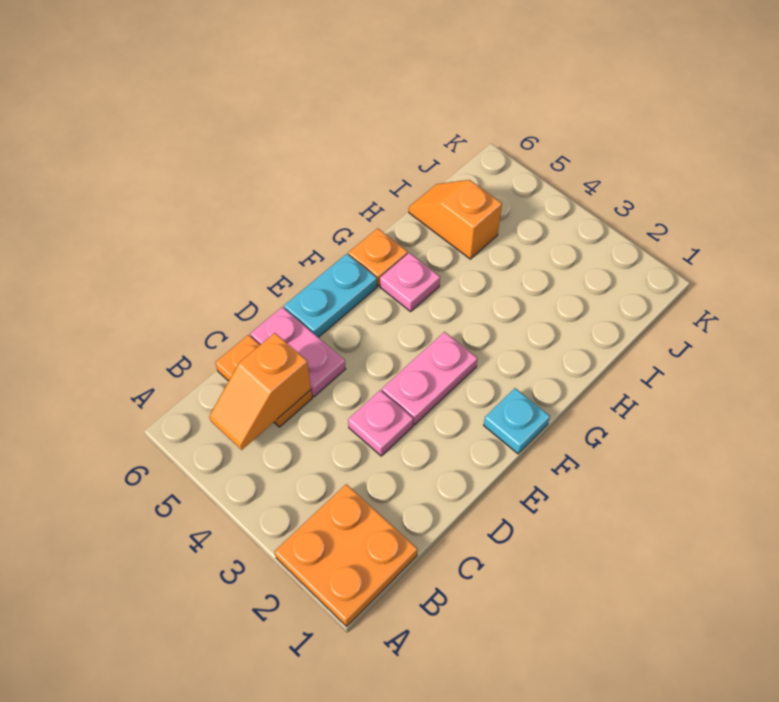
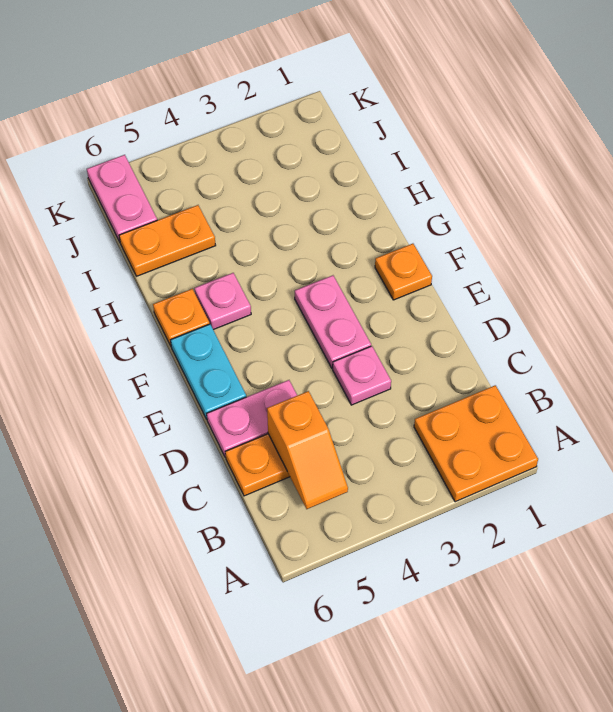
cyan 1x1 plate [484,388,550,454] -> orange 1x1 plate [375,244,432,300]
orange 1x2 slope [409,180,502,259] -> orange 1x2 plate [119,205,216,276]
none -> pink 1x2 plate [87,155,157,242]

